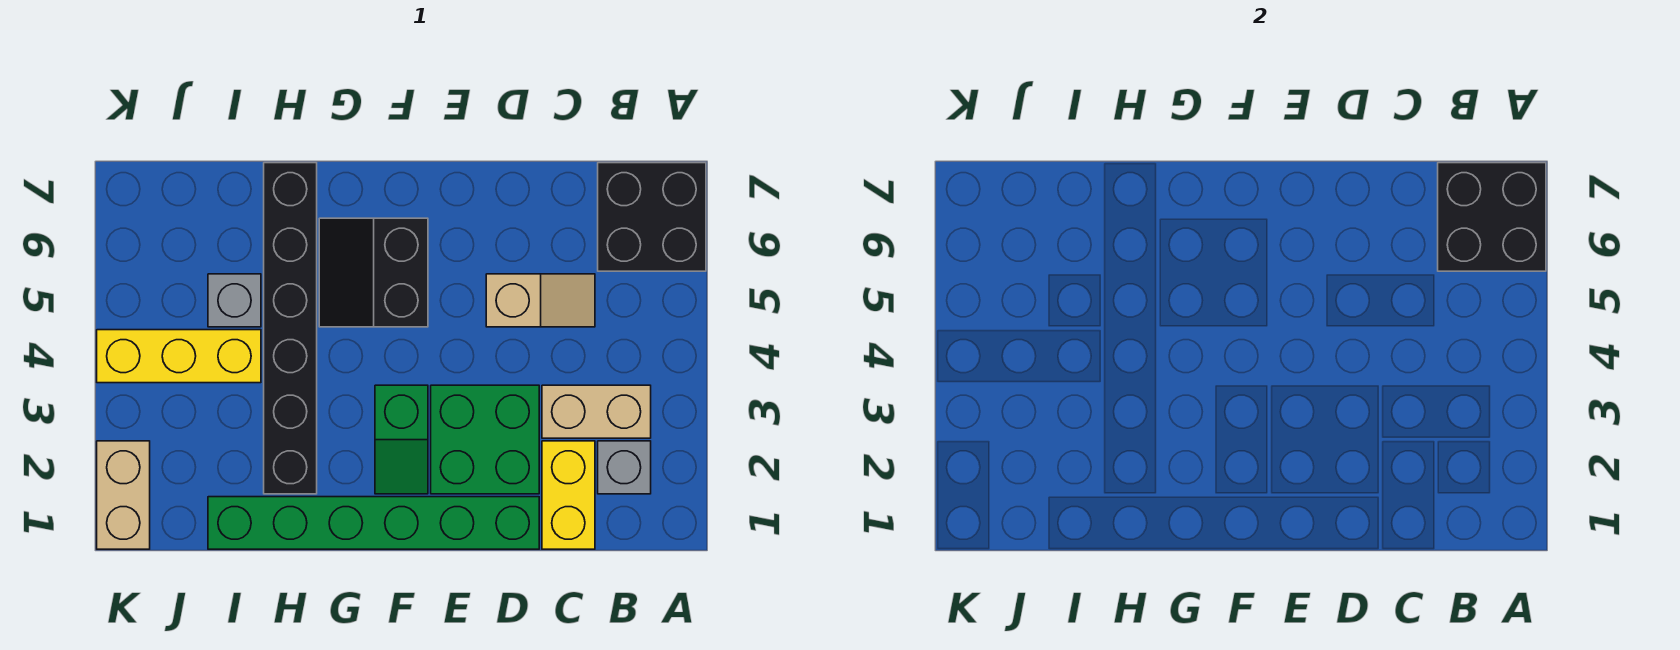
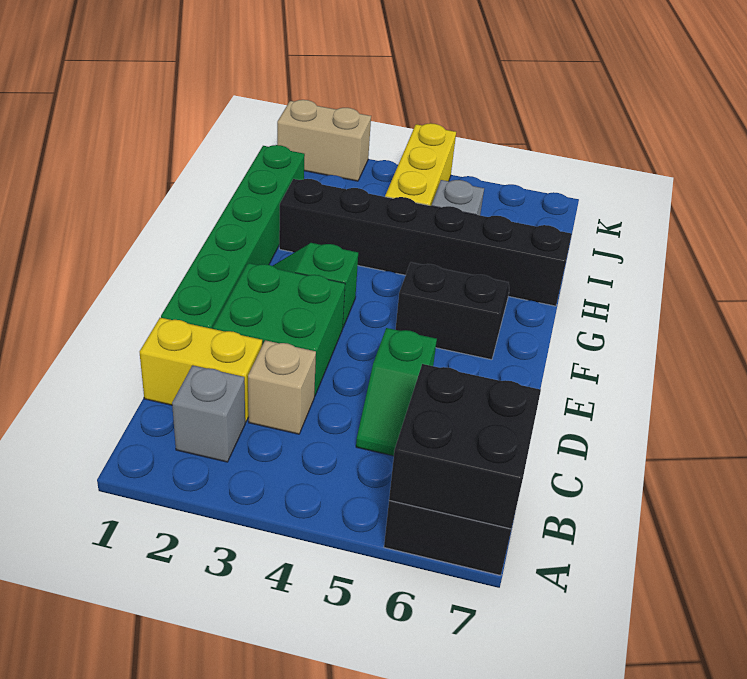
tan 1x2 brick [542,385,651,438] -> tan 1x1 brick [248,340,316,434]
tan 1x2 slope [486,274,595,327] -> green 1x2 slope [356,328,437,456]

